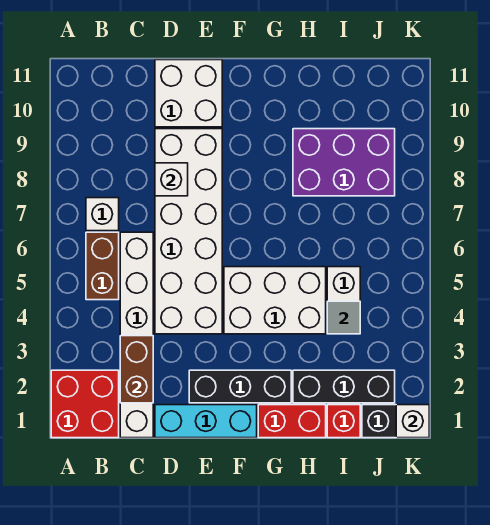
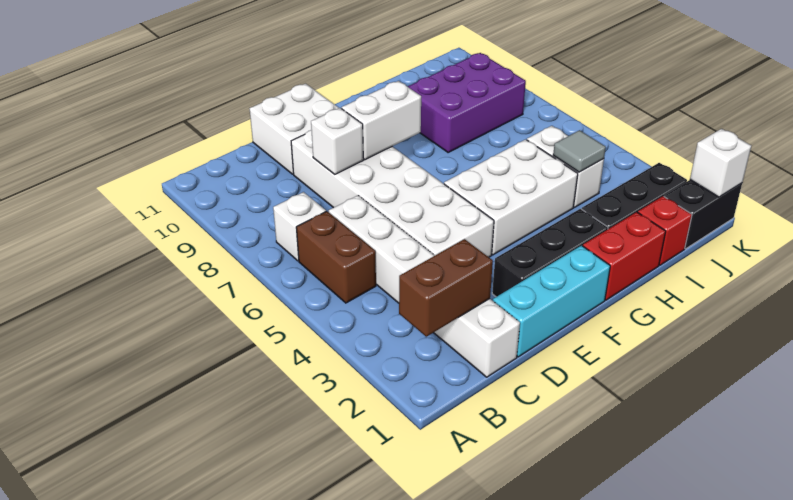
red 2x2 brick [51,370,119,438] -> none
brown 1x2 brick [120,336,153,403] -> brown 1x2 brick turned to [399,239,493,337]
none -> white 1x2 brick [342,81,421,160]

